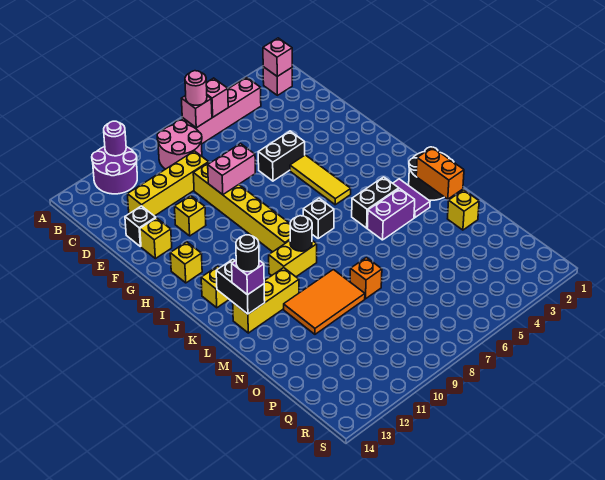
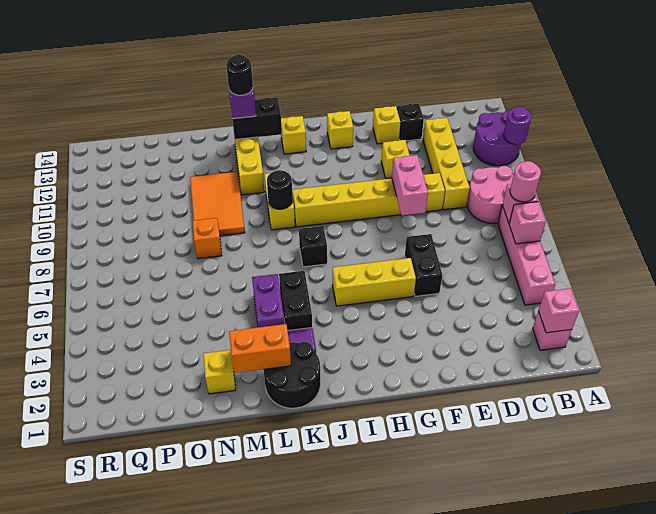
yellow 1x3 tile [290,155,351,205] -> yellow 1x3 brick [332,258,416,306]

